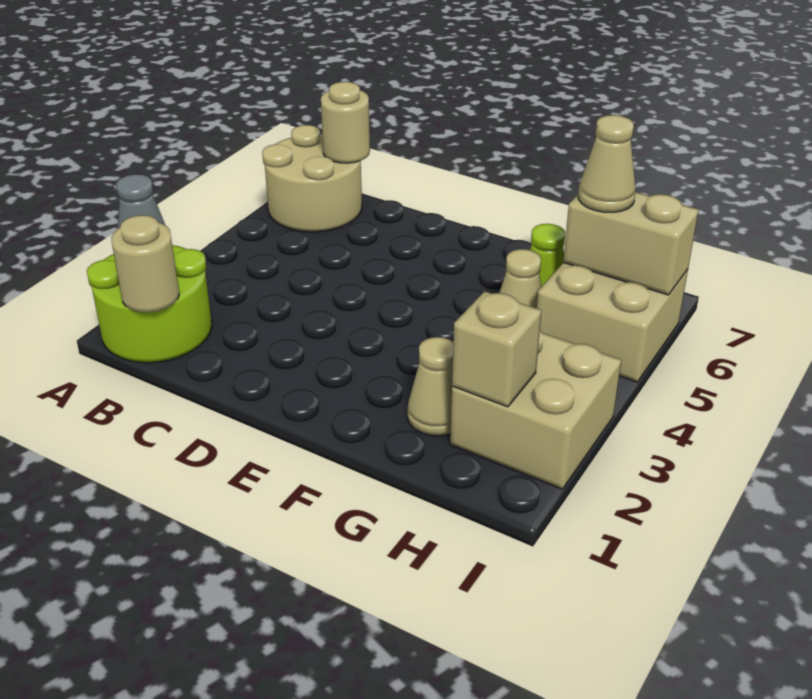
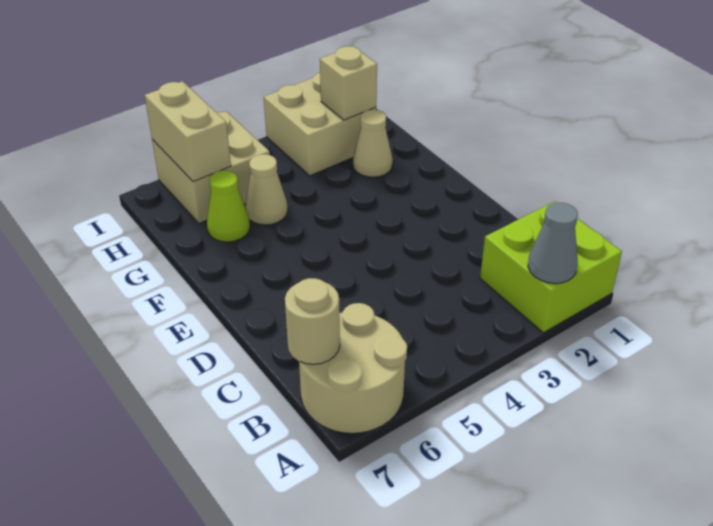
lime 2x2 round brick [87,245,212,363] -> lime 2x2 brick [480,201,622,333]
tan 1x1 round brick [111,215,179,312] -> none
tan 1x1 cone [578,115,636,212] -> none

